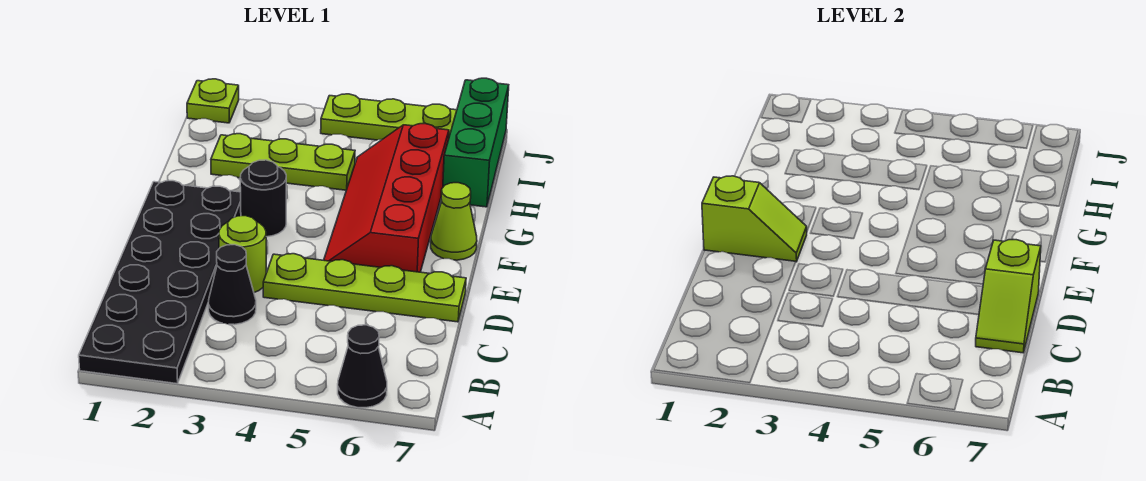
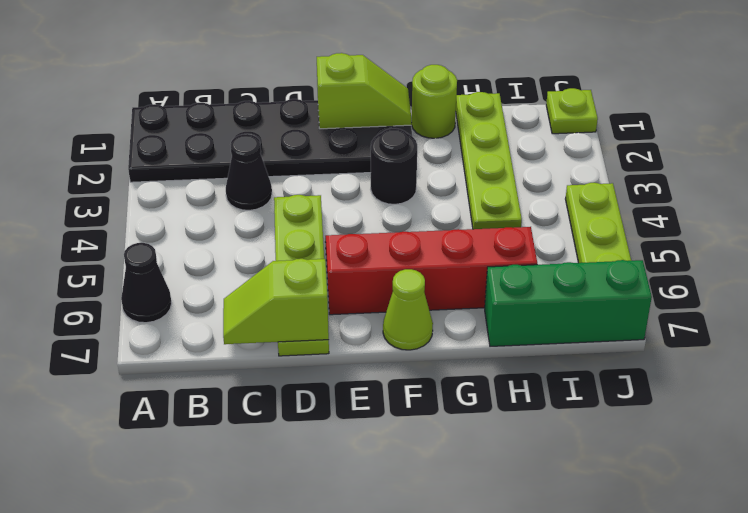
lime 1x1 round brick [219,216,266,292] -> lime 1x1 round brick moved to [411,65,457,138]
lime 1x2 slope [702,176,807,262] -> lime 1x2 slope turned to [317,53,411,129]
lime 1x3 plate [211,134,355,190] -> lime 1x4 plate [456,92,522,229]

